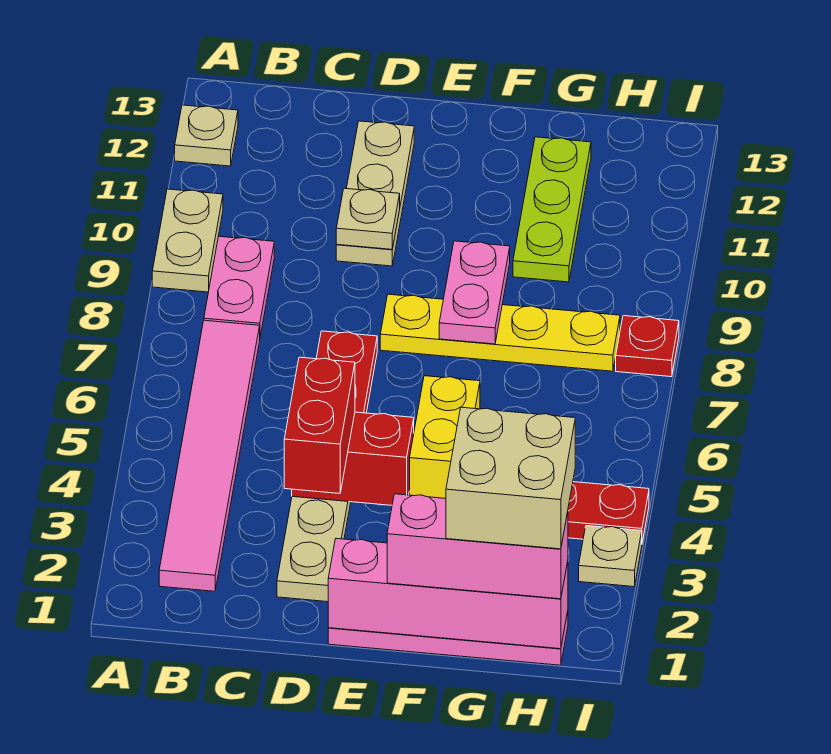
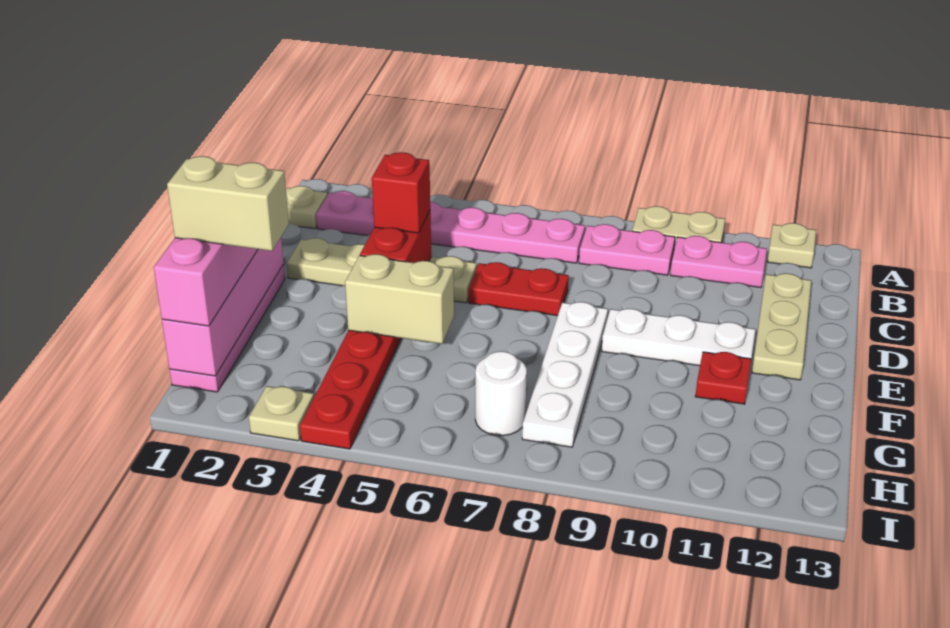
pink 1x6 tile [159,320,260,591] -> pink 1x6 plate [316,191,585,263]
red 1x2 brick [284,357,355,494] -> red 1x1 brick [372,152,430,233]
tan 1x3 plate [336,121,414,266] -> tan 1x3 plate turned to [752,273,811,380]
tan 1x1 plate [336,188,400,249] -> tan 1x1 plate moved to [286,186,327,229]
yellow 1x4 plate [380,294,620,371] -> white 1x4 plate [522,302,608,447]
none -> white 1x3 plate [602,309,755,366]
yellow 1x2 brick [410,376,480,498] -> tan 1x2 brick [345,254,454,344]
pink 1x2 plate [439,241,510,344] -> pink 1x2 plate moved to [670,236,767,288]
tan 2x2 brick [446,407,575,549] -> tan 1x2 brick [167,156,289,251]
lime 1x3 plate [513,137,591,282] -> none
none -> white 1x1 round brick [475,351,527,436]
red 1x1 plate [616,316,679,377] -> red 1x1 plate moved to [695,352,751,404]

